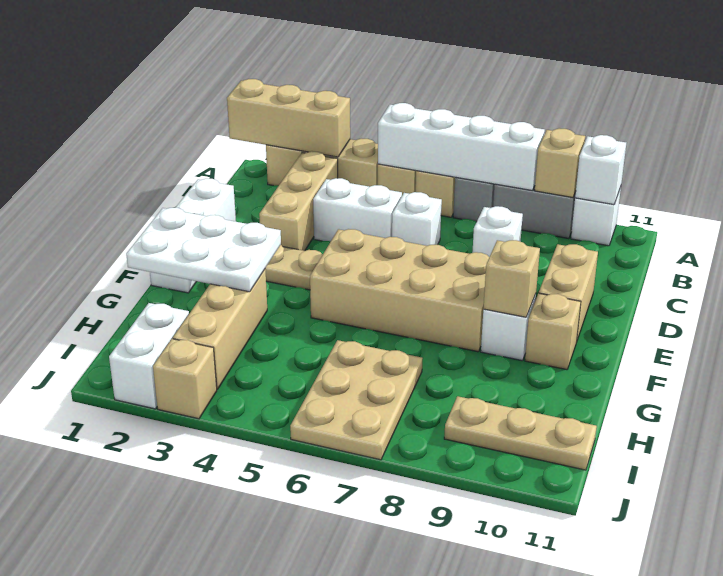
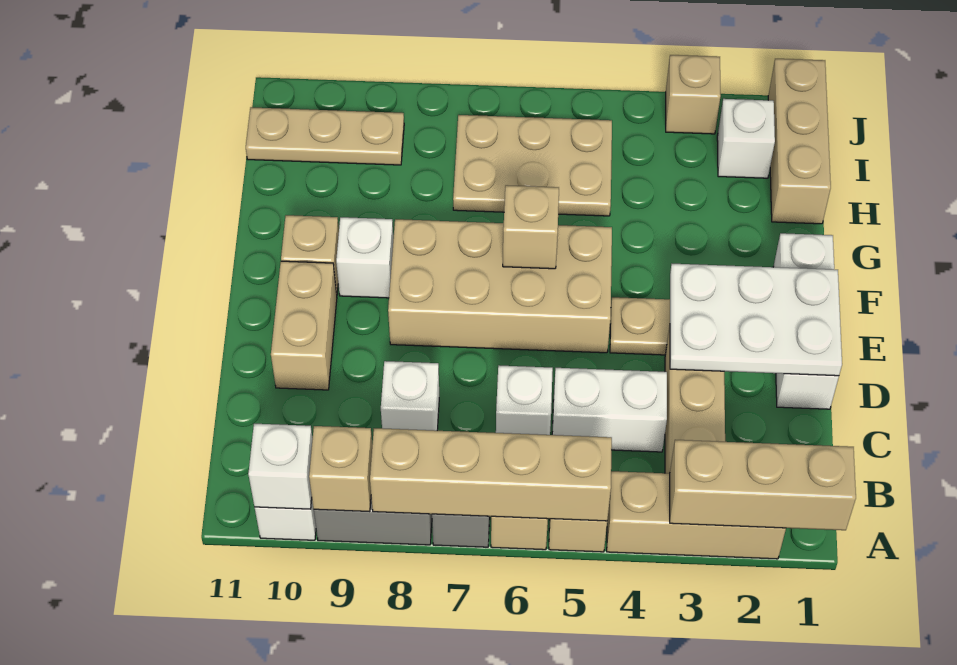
white 1x4 brick [378,103,545,190] -> tan 1x4 brick [370,428,612,521]
white 2x3 plate [126,208,281,292] -> white 2x3 plate moved to [670,264,842,376]
tan 1x1 brick [483,240,540,317] -> tan 1x1 brick moved to [503,185,559,269]
tan 1x3 brick [173,270,267,389] -> tan 1x3 brick moved to [768,59,831,224]
tan 2x3 plate [290,340,423,460] -> tan 2x3 plate turned to [453,115,612,216]
white 1x2 brick [109,303,189,409] -> white 1x1 brick [717,99,775,178]

